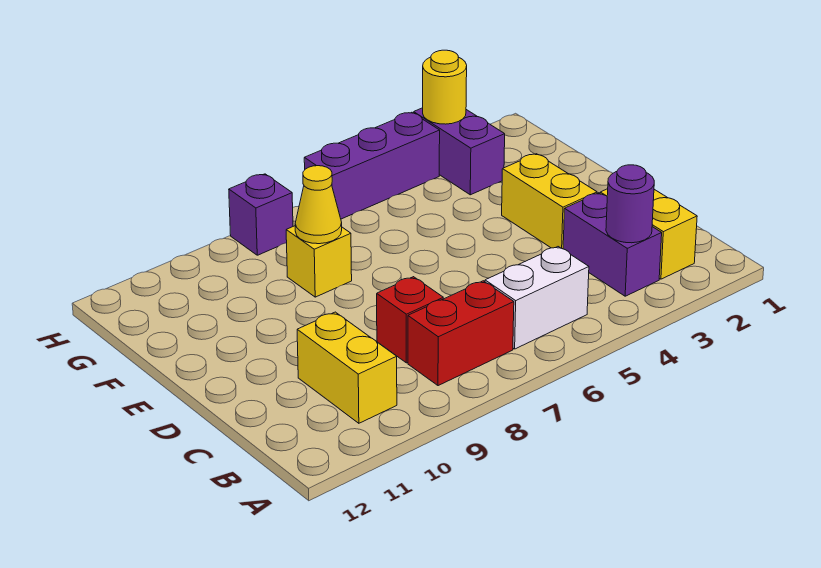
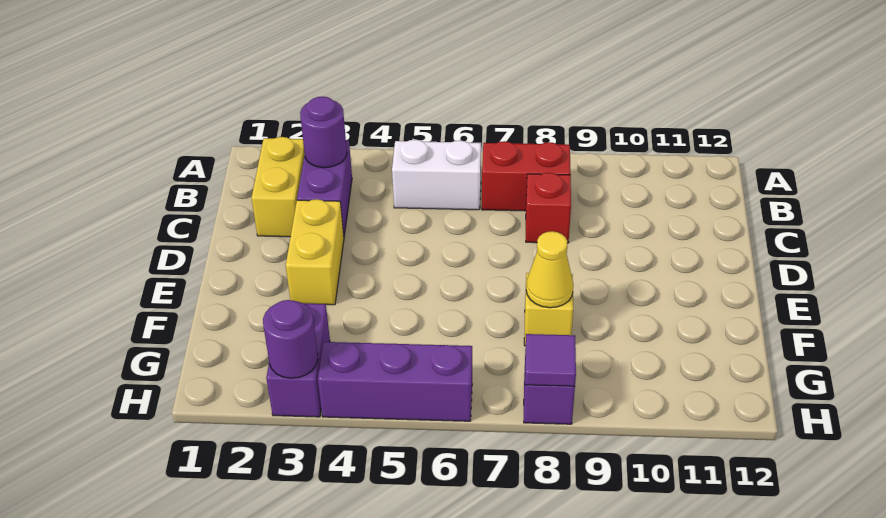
yellow 1x2 brick [297,312,397,423] -> none
yellow 1x1 round brick [423,50,467,124] -> purple 1x1 round brick [263,300,318,378]
none -> purple 1x1 tile [525,334,576,386]

